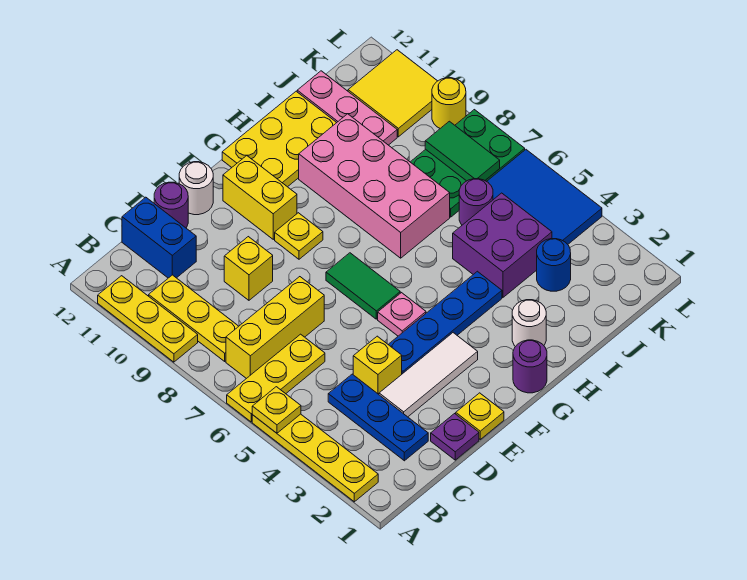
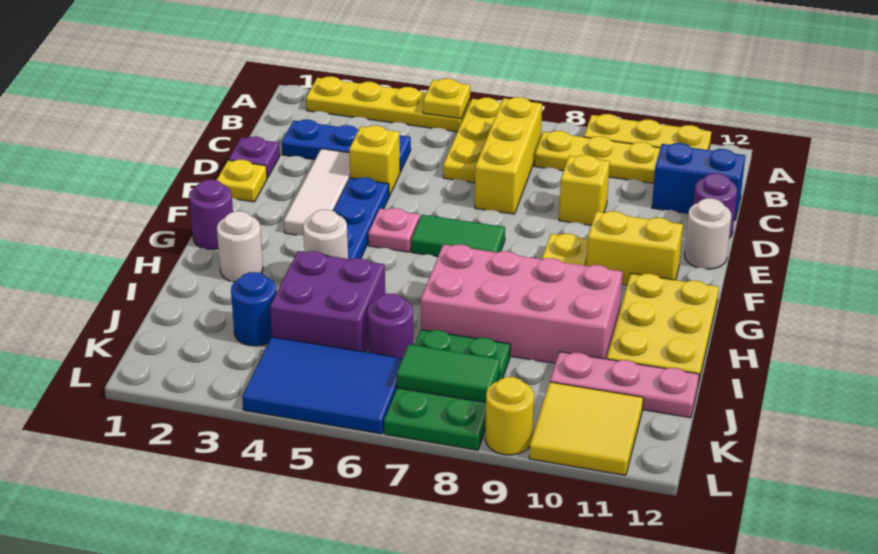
none -> white 1x1 round brick [303,210,348,259]

